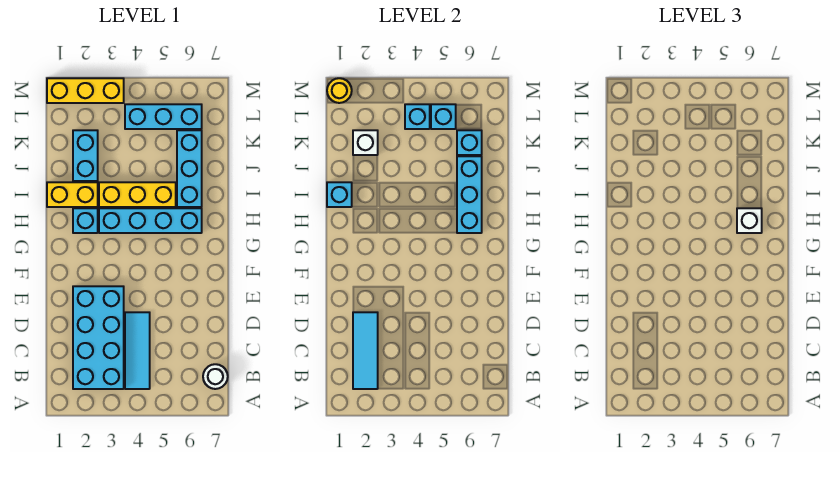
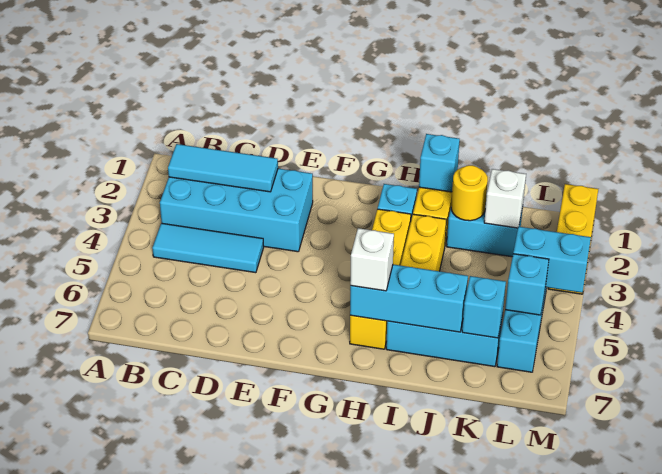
white 1x1 round brick [203,364,228,389] -> none
cyan 1x4 brick [99,208,202,233] -> yellow 1x4 brick [350,209,411,349]
cyan 1x1 brick [405,104,430,129] -> cyan 1x2 brick [513,227,591,293]
yellow 1x1 round brick [327,78,352,103] -> yellow 1x1 round brick moved to [451,165,488,221]

